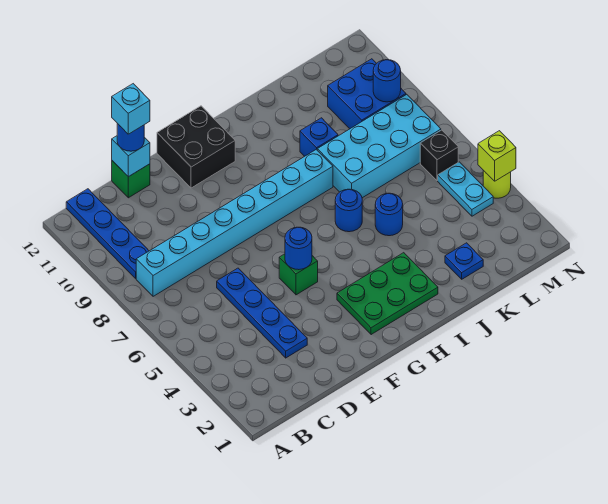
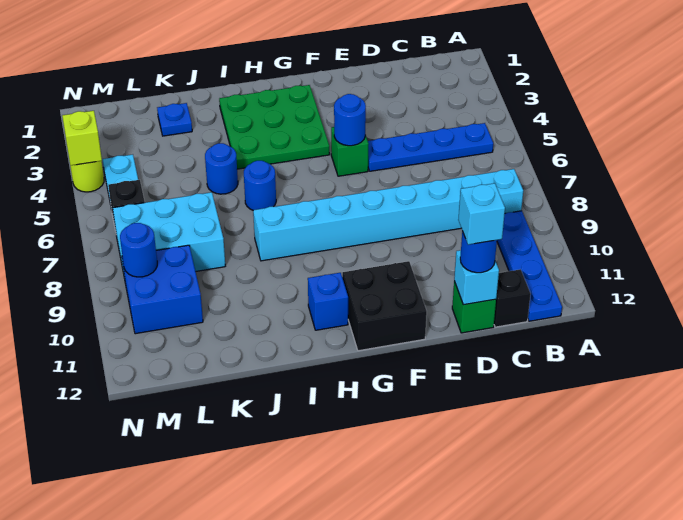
none -> black 1x1 brick [494,269,531,327]
blue 1x4 plate [217,268,307,358] -> blue 1x4 plate turned to [368,123,493,171]
green 2x3 plate [337,253,438,335] -> green 3x3 plate [219,85,330,169]
cyan 2x4 brick [317,95,441,198] -> cyan 2x3 brick [113,192,225,278]
blue 1x1 brick [300,118,338,156] -> blue 1x1 brick moved to [308,273,348,330]

